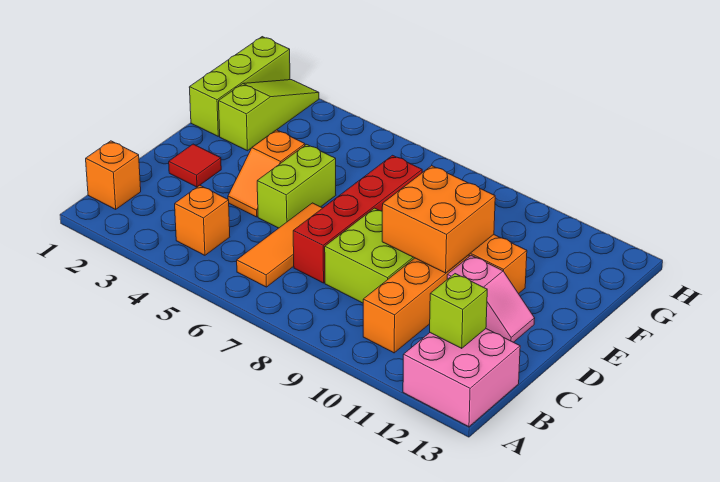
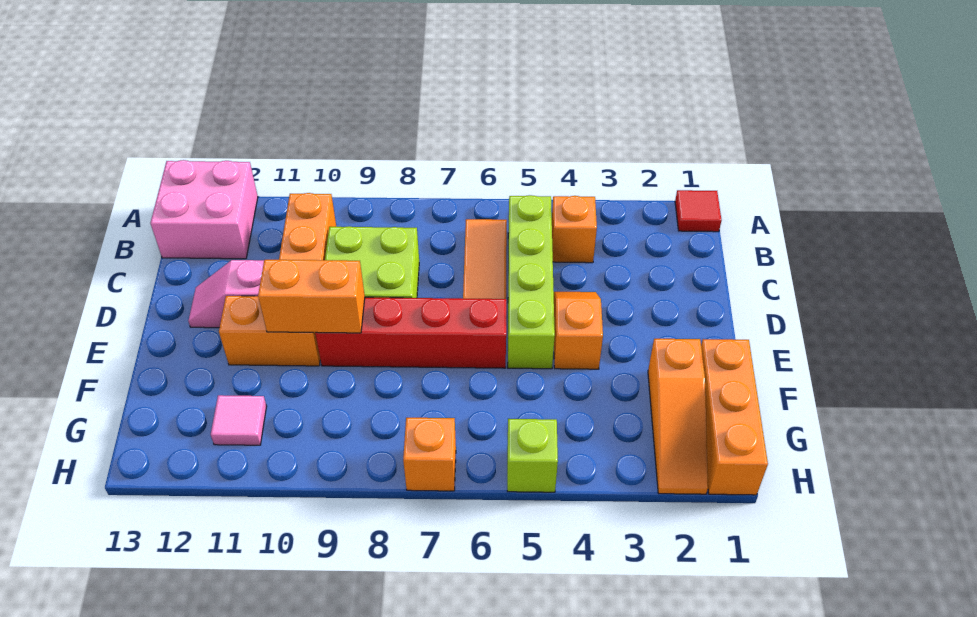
orange 1x1 brick [86,141,141,209] -> orange 1x1 brick moved to [403,418,456,491]
lime 1x1 brick [430,274,487,348] -> lime 1x1 brick moved to [507,419,558,492]
red 1x4 brick [293,155,422,283] -> red 1x4 brick turned to [315,297,506,368]
red 1x1 tile [169,144,221,187] -> red 1x1 tile moved to [675,190,721,232]
lime 1x2 brick [257,144,336,228] -> lime 1x4 brick [508,195,555,369]
orange 2x2 brick [382,166,495,273] -> orange 1x2 brick [258,260,365,333]
lime 1x3 brick [189,37,290,136] -> orange 1x3 brick [701,339,768,495]
lime 1x3 slope [219,80,319,151] -> orange 1x3 slope [648,339,708,494]
none -> pink 1x1 tile [211,395,267,445]

